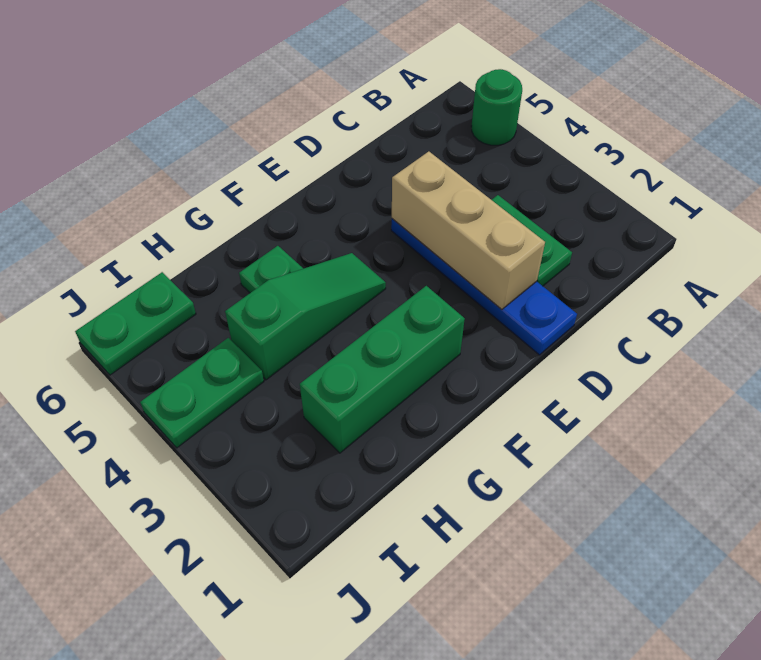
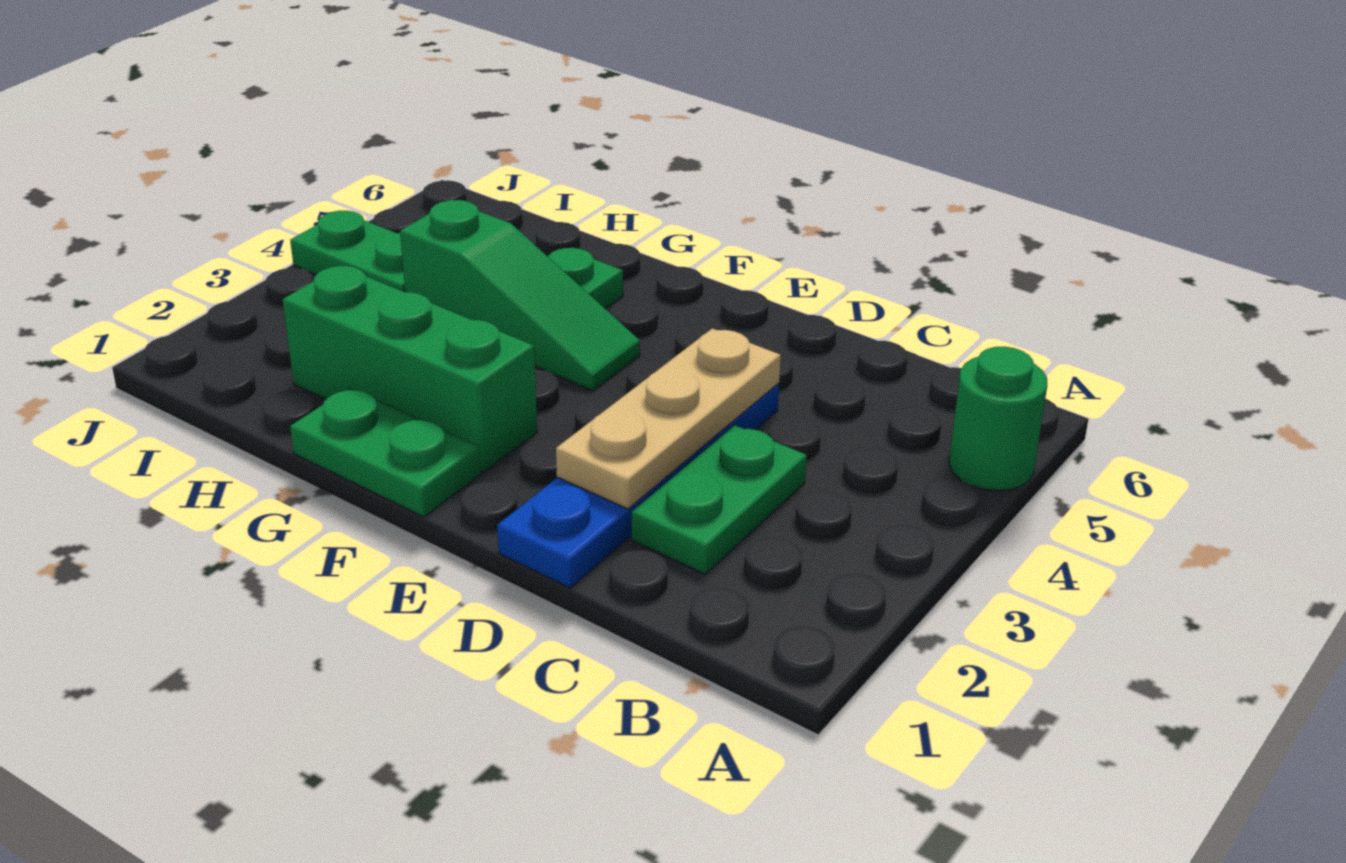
tan 1x3 brick [392,152,545,309] -> tan 1x3 plate [556,328,781,509]
green 1x2 plate [75,272,196,375] -> green 1x2 plate moved to [290,388,481,517]

